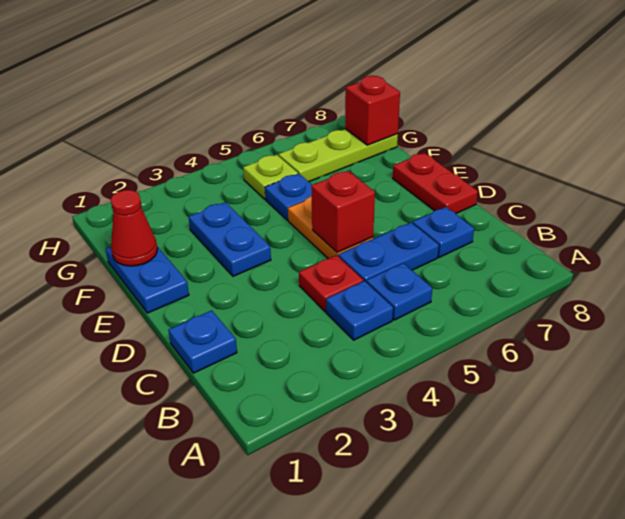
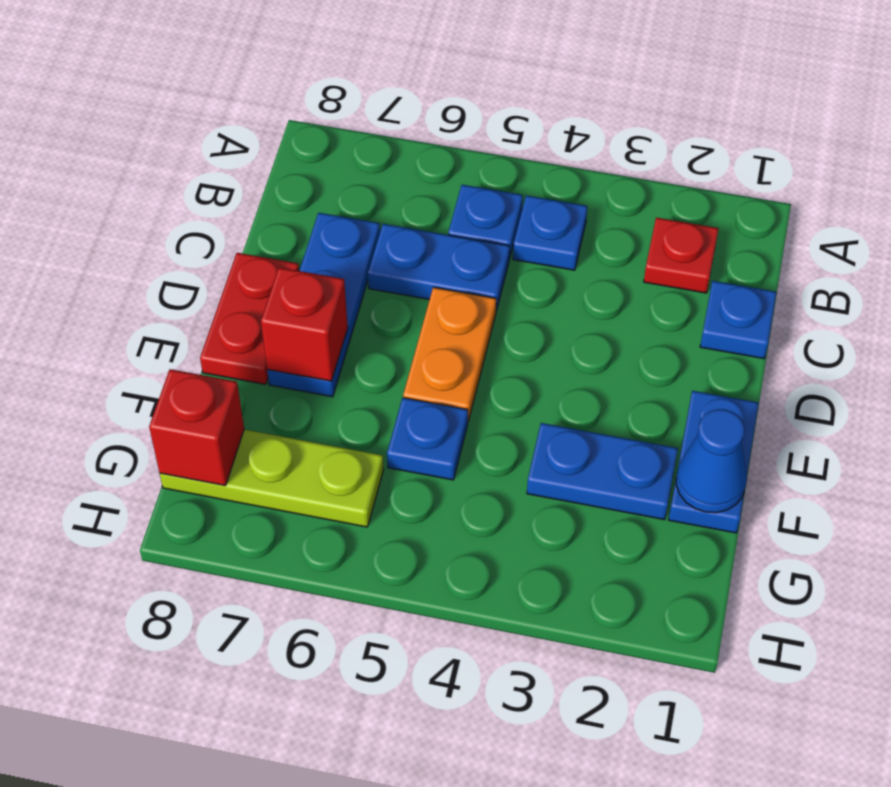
red 1x1 plate [299,255,363,311] -> red 1x1 plate moved to [644,218,719,293]
blue 1x1 plate [413,207,474,257] -> blue 1x3 plate [267,213,380,397]
red 1x1 brick [311,171,375,253] -> red 1x1 brick moved to [261,268,348,381]
blue 1x2 plate [189,202,271,276] -> blue 1x2 plate turned to [527,423,678,520]
red 1x1 cone [110,190,157,266] -> blue 1x1 cone [676,409,747,513]
lime 1x1 plate [243,155,298,199] -> none

